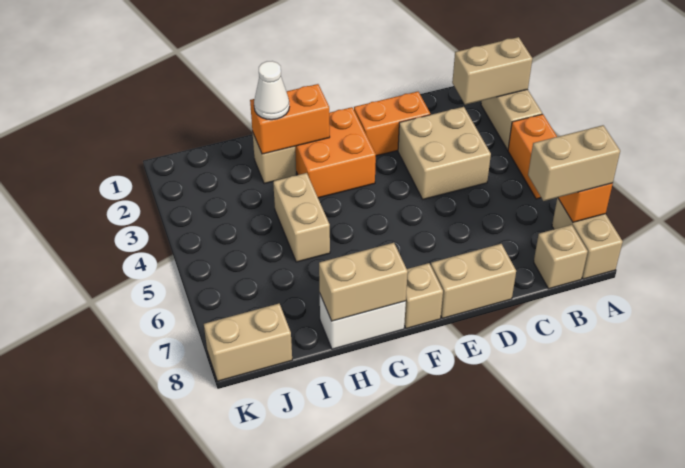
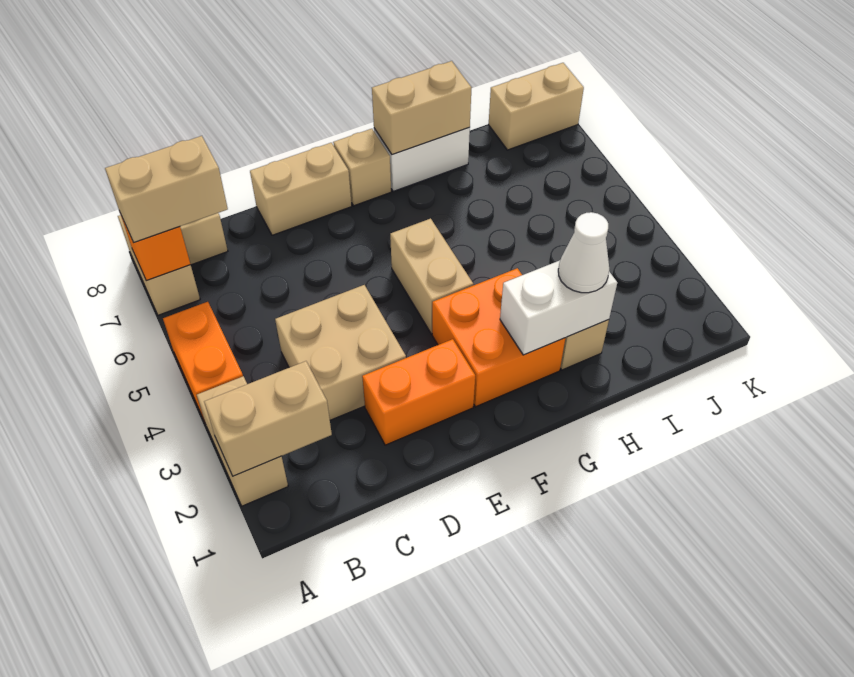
orange 1x2 brick [250,84,330,154] -> white 1x2 brick [500,260,617,355]
tan 1x2 brick [273,173,330,262] -> tan 1x2 brick moved to [390,218,473,334]

